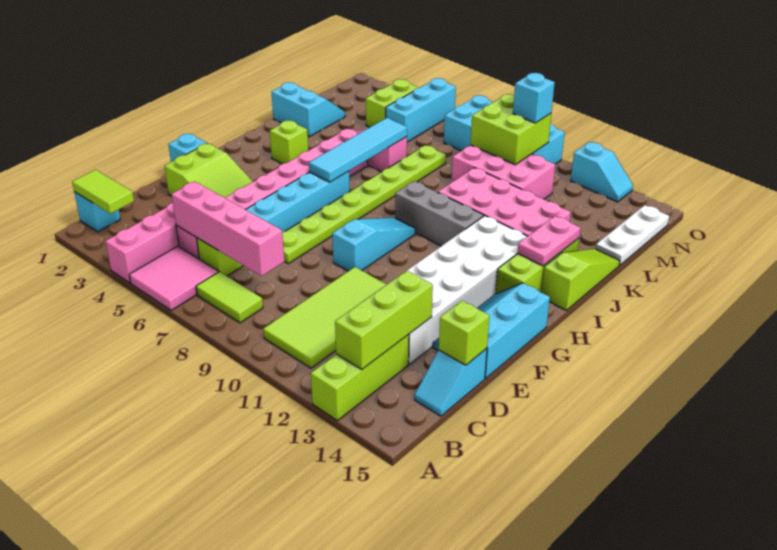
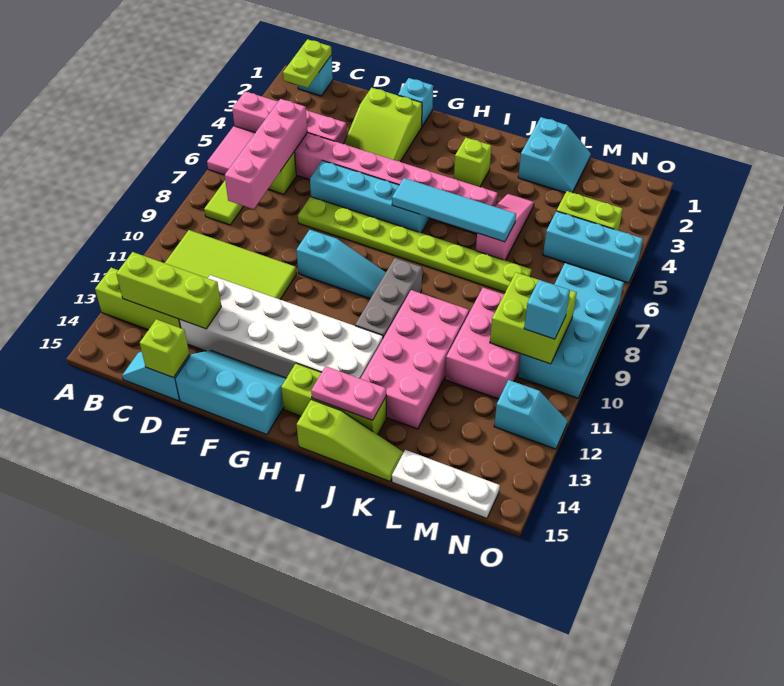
lime 1x2 tile [72,170,134,214] -> lime 1x2 plate [283,39,331,88]
cyan 1x2 slope [571,142,633,202] -> cyan 1x2 slope turned to [494,380,568,449]

